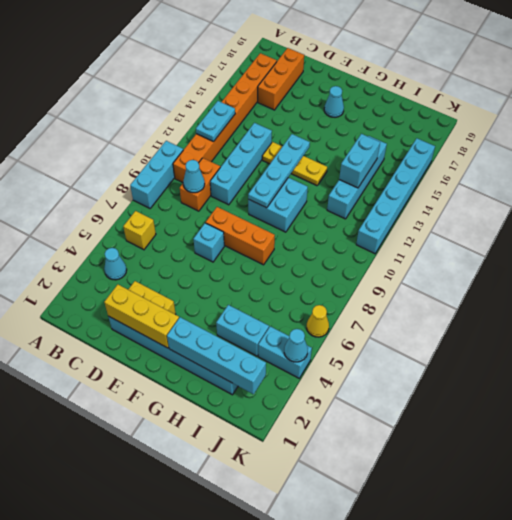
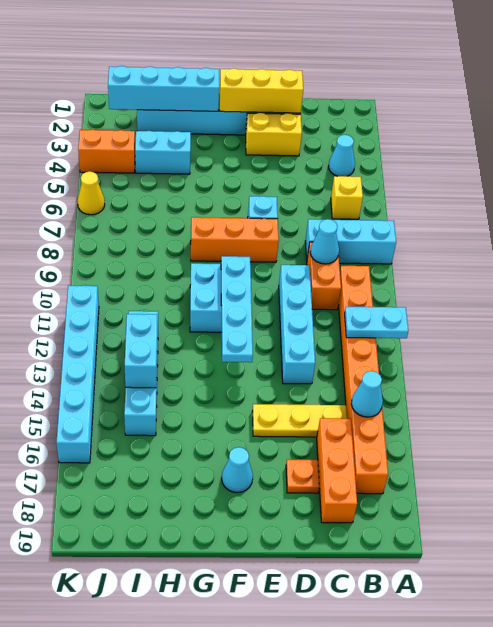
cyan 1x3 brick [130,141,183,208] -> cyan 1x3 brick turned to [305,219,396,264]
cyan 1x2 plate [196,101,235,142] -> cyan 1x2 plate turned to [345,307,408,338]
none -> orange 1x1 plate [286,459,319,493]
yellow 1x3 plate [262,142,327,186] -> yellow 1x3 plate moved to [252,404,347,437]
cyan 1x2 brick [258,326,312,378] -> orange 1x2 brick [78,130,135,173]
cyan 1x1 cone [284,329,308,362] -> cyan 1x1 cone moved to [351,371,383,417]

